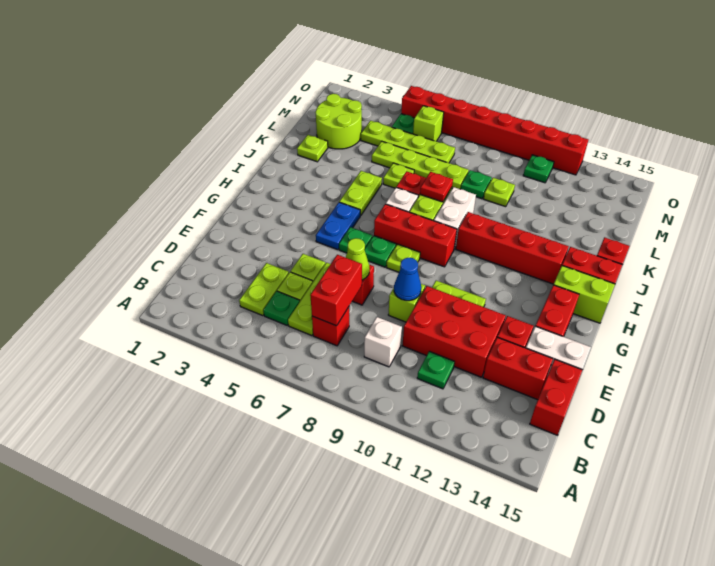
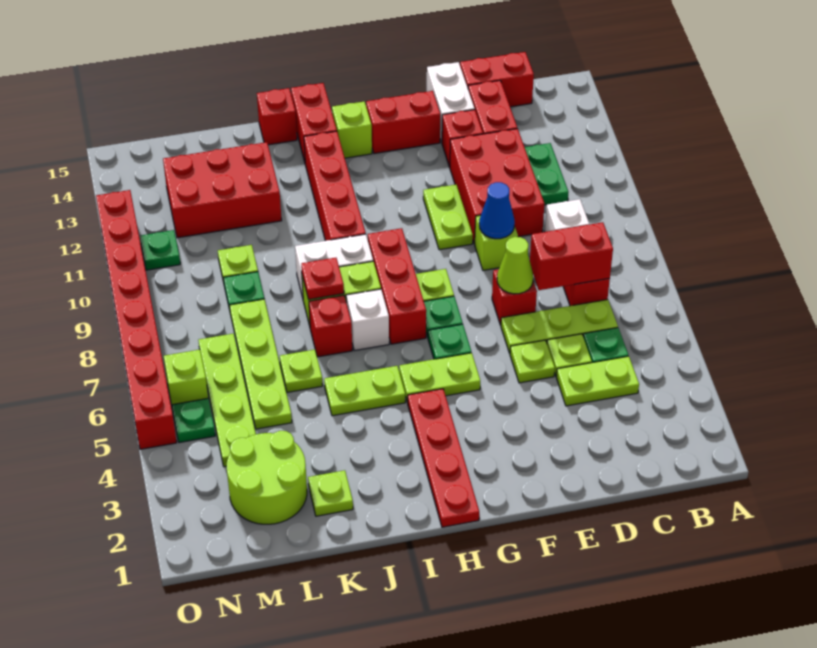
green 1x1 plate [417,351,455,389] -> green 1x2 plate [525,143,568,205]
blue 1x2 plate [316,202,360,250] -> lime 1x2 plate [399,353,480,402]
none -> red 1x4 plate [407,389,479,527]
lime 1x2 brick [554,266,615,323] -> lime 1x1 brick [332,102,372,158]
none -> red 2x3 brick [163,142,282,238]

